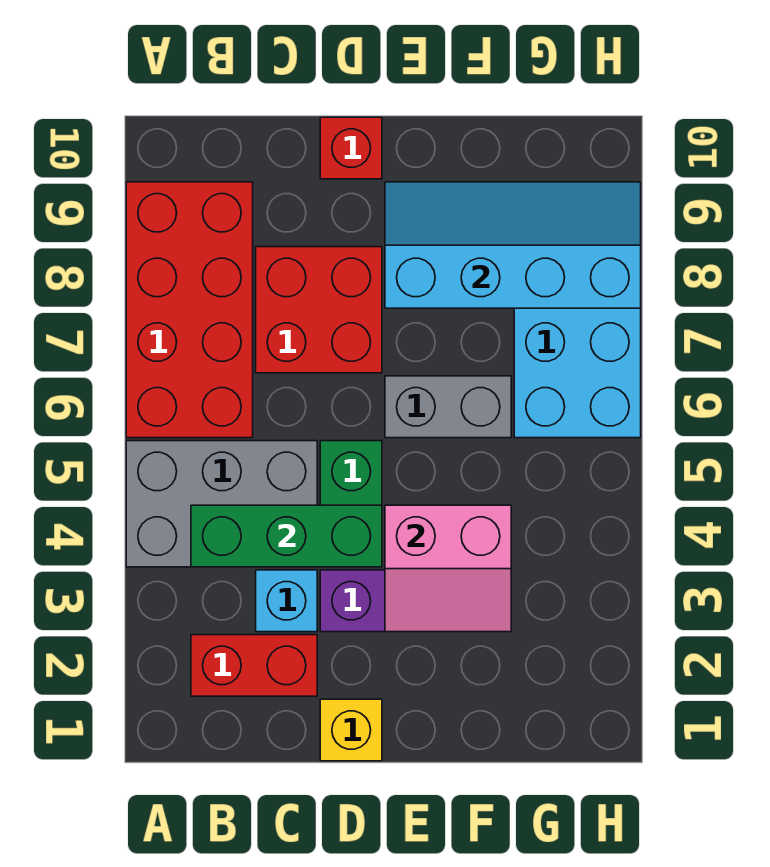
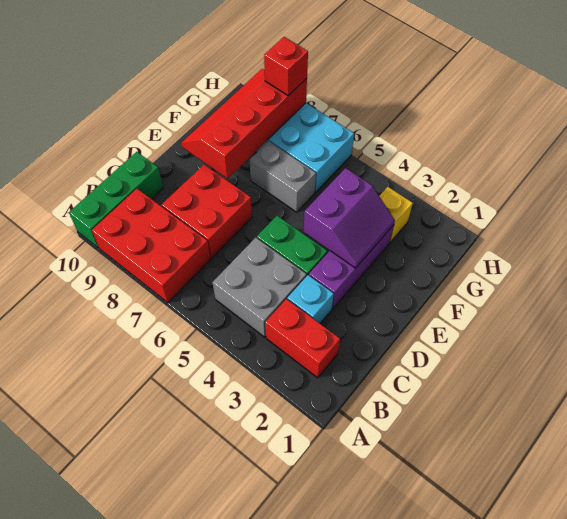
grey 2x3 brick [126,441,317,567] -> grey 2x2 brick [213,238,307,337]
red 2x4 brick [126,182,253,438] -> red 2x3 brick [92,189,211,303]
red 1x2 brick [191,635,317,696] -> red 1x2 brick turned to [265,299,340,378]
green 1x3 brick [191,505,382,567] -> green 1x3 brick moved to [69,152,163,248]
yellow 1x1 brick [320,699,382,761] -> yellow 1x1 brick moved to [379,187,413,242]
red 1x1 brick [320,117,382,179] -> red 1x1 brick moved to [264,37,308,96]
pink 2x2 slope [385,505,511,632] -> purple 2x2 slope [304,168,395,268]
grey 1x2 brick [385,376,511,438] -> grey 1x2 brick turned to [250,141,316,212]
cyan 2x4 slope [385,182,641,308] -> red 2x4 slope [181,69,307,179]

